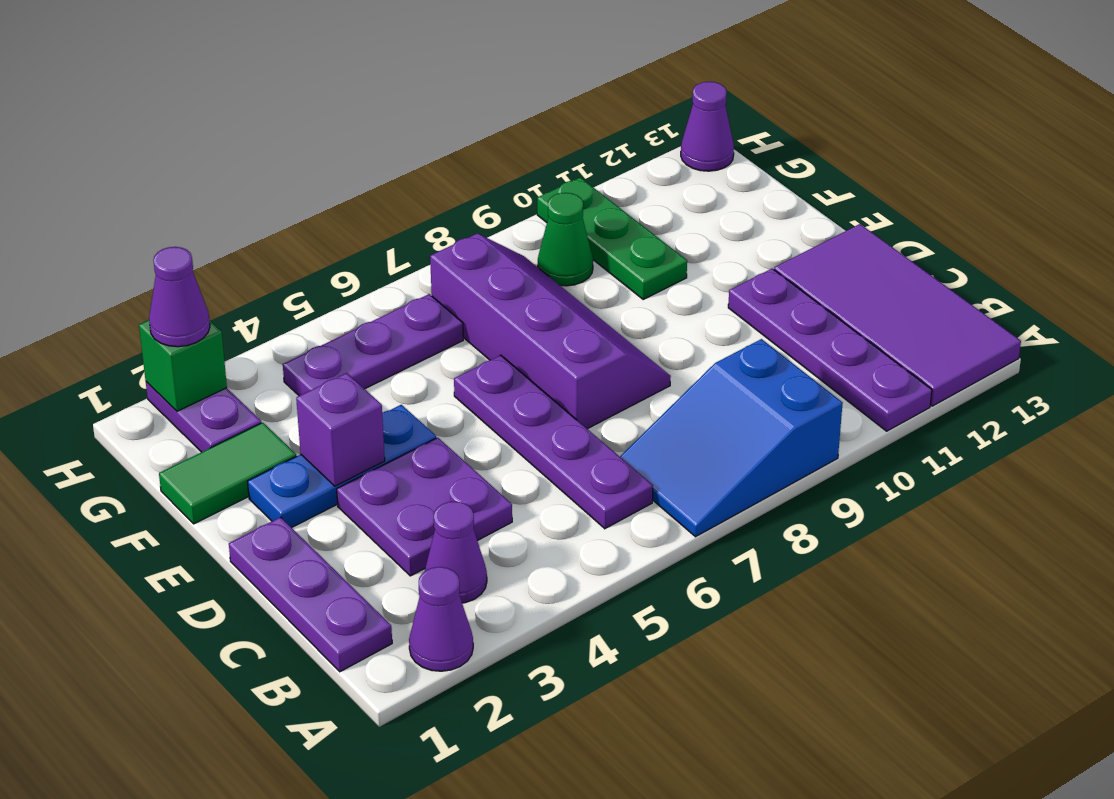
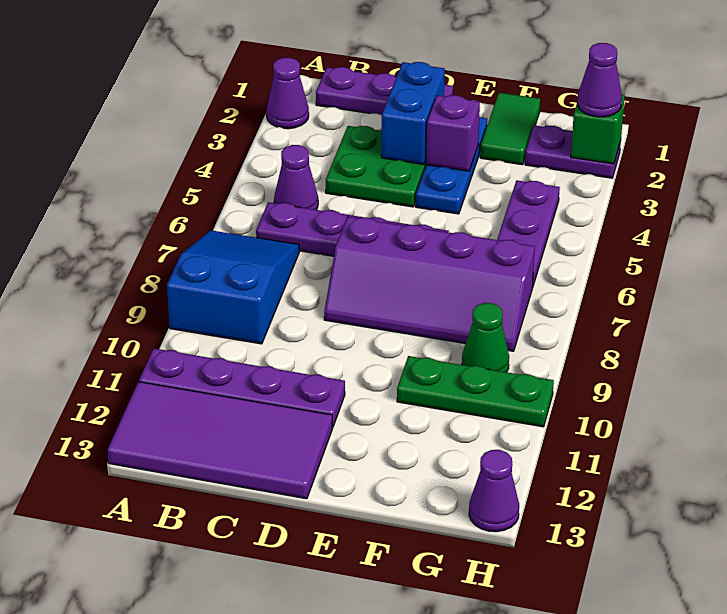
purple 1x1 cone [425,501,487,603] -> purple 1x1 cone moved to [274,145,318,210]
purple 2x2 plate [337,438,512,576] -> green 2x2 plate [326,126,426,207]
none -> blue 1x2 brick [382,62,445,164]

